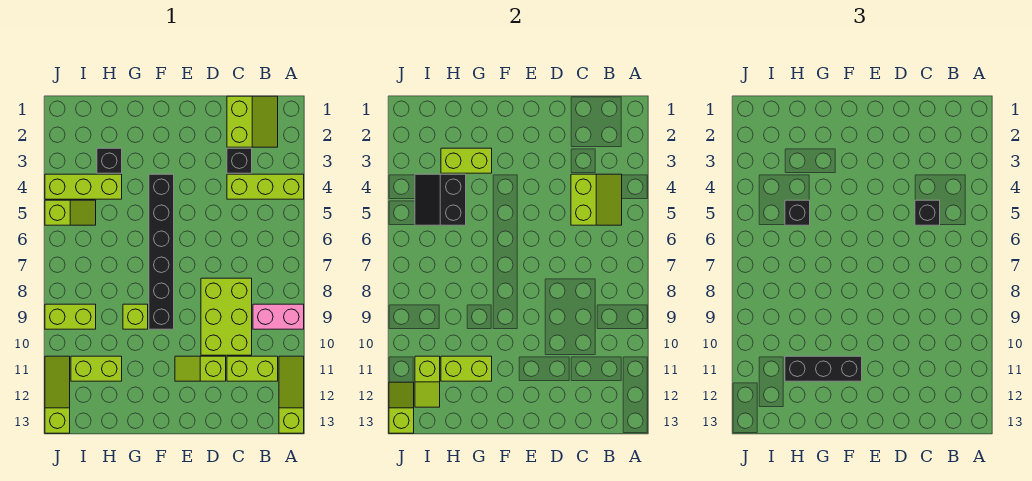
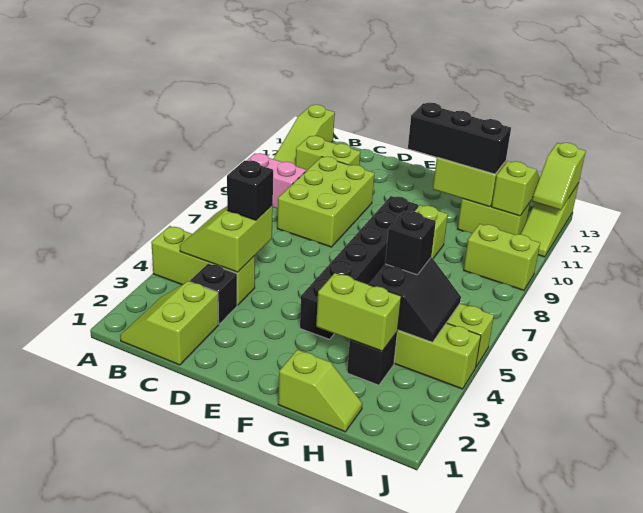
lime 1x2 slope [175,356,226,381] -> lime 1x2 slope moved to [278,350,362,432]

